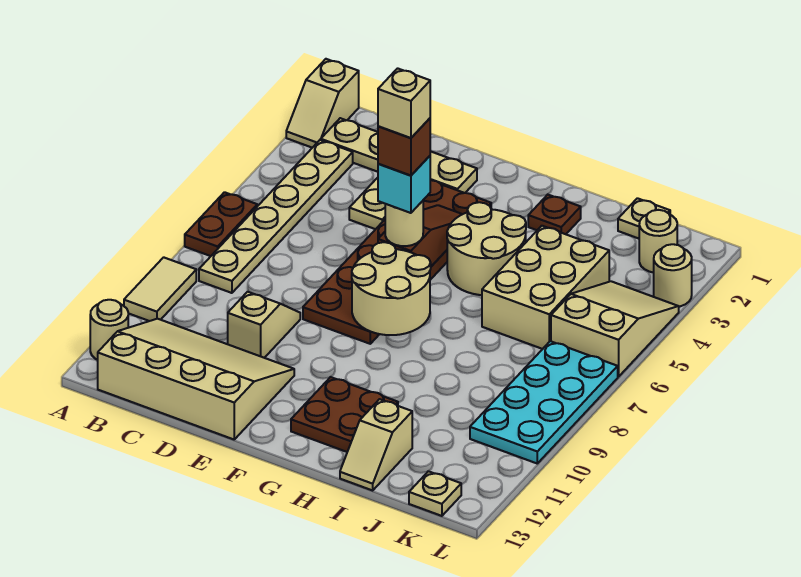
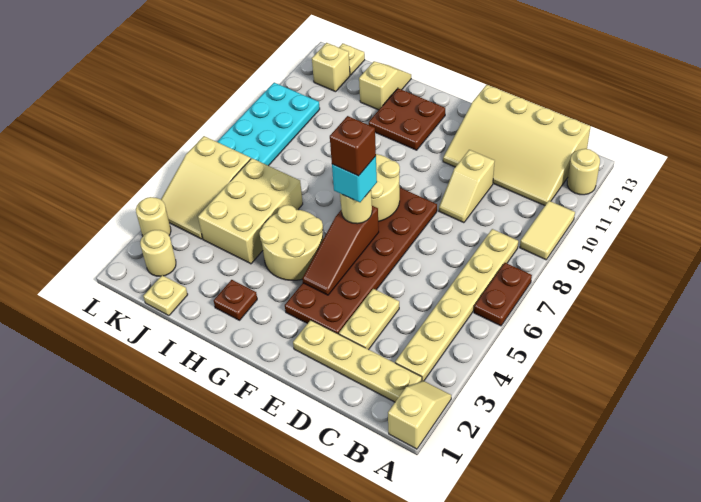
tan 1x1 brick [378,68,430,138] -> tan 1x1 brick moved to [312,43,350,92]

